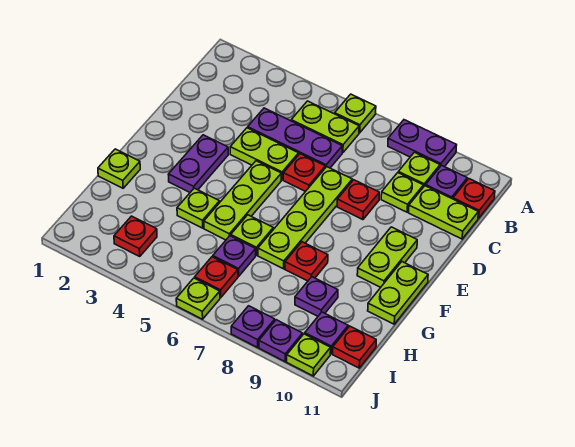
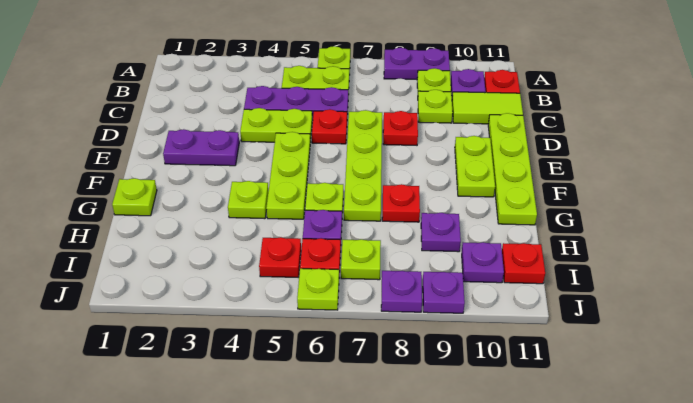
lime 1x2 plate [409,186,478,239] -> lime 1x2 tile [452,92,523,124]
purple 1x2 plate [168,135,228,192] -> purple 1x2 plate turned to [163,129,239,166]
lime 1x2 plate [368,262,428,324] -> lime 1x4 plate [488,113,537,225]
red 1x1 plate [114,216,157,256] -> red 1x1 plate moved to [259,237,301,277]
lime 1x1 plate [287,334,331,376] -> lime 1x1 plate moved to [341,239,381,280]

